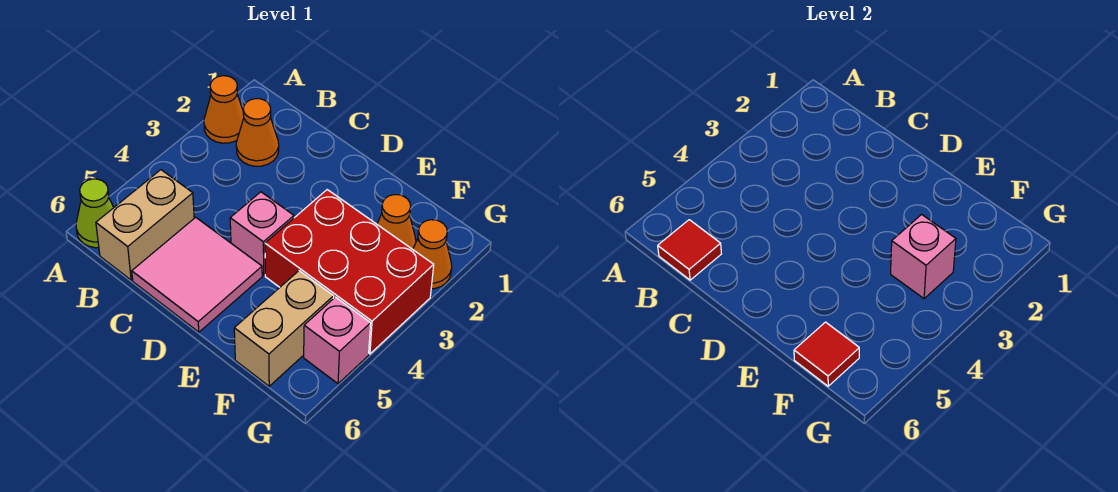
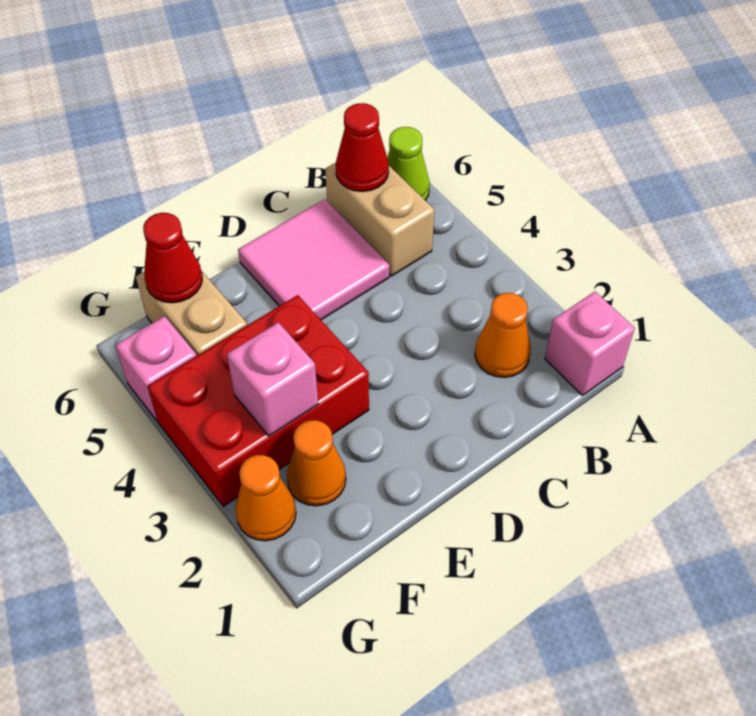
orange 1x1 cone [204,76,244,143] -> none
red 1x1 tile [658,220,721,280] -> red 1x1 cone [336,103,389,191]
pink 1x1 brick [230,192,294,275] -> pink 1x1 brick moved to [545,292,635,395]
red 1x1 tile [794,322,859,386] -> red 1x1 cone [143,213,202,303]

